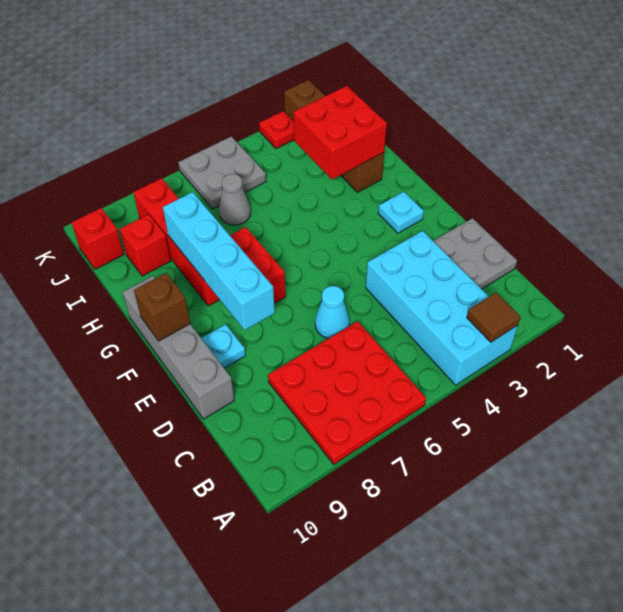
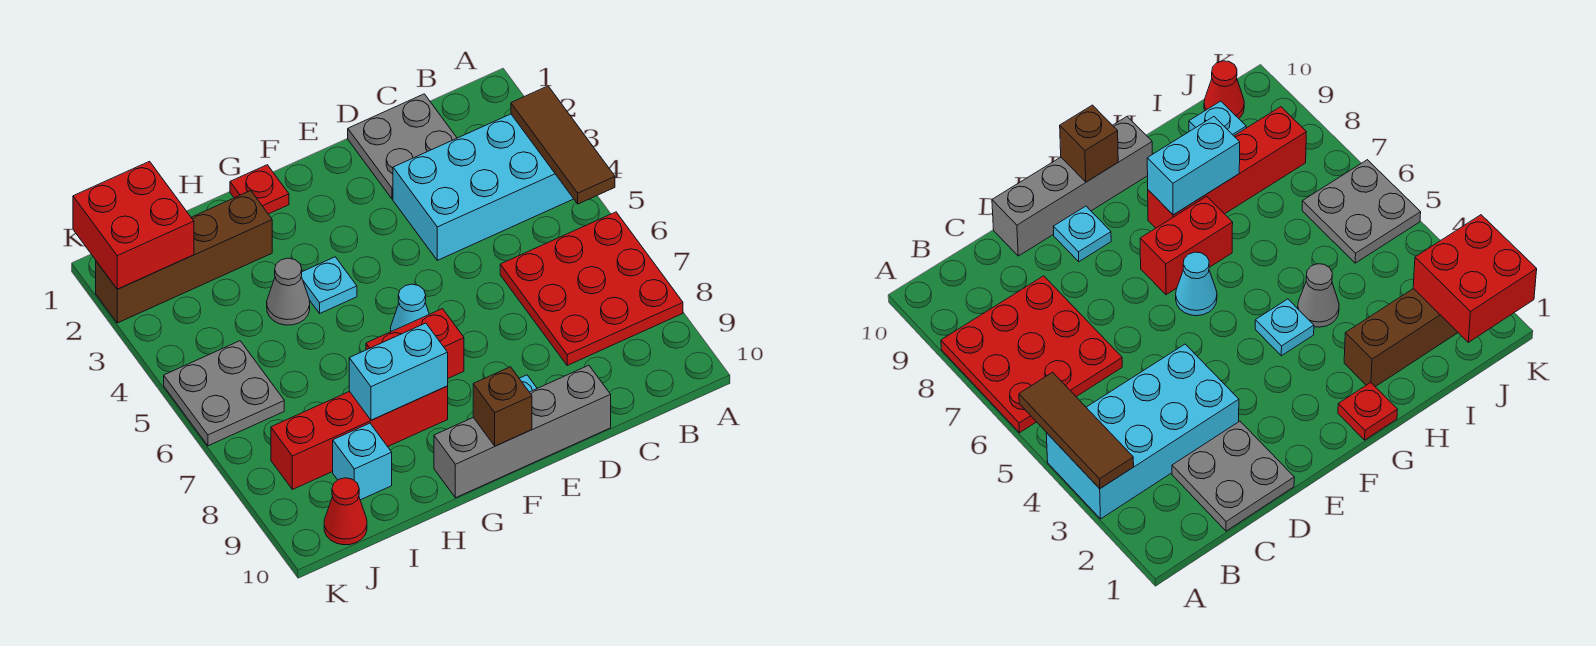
brown 1x1 tile [467,293,521,342] -> brown 1x3 tile [511,86,615,204]
cyan 1x1 cone [315,286,350,338] -> cyan 1x1 cone moved to [391,284,429,332]
cyan 1x4 brick [163,192,275,330] -> cyan 1x2 brick [349,323,448,420]
cyan 1x1 plate [378,192,424,233] -> cyan 1x1 plate moved to [301,257,357,313]
red 2x2 brick [294,86,387,179] -> red 2x2 brick moved to [73,162,194,289]
grey 1x1 cone [219,174,251,225] -> grey 1x1 cone moved to [267,258,310,325]
red 1x1 brick [120,214,171,276] -> cyan 1x1 brick [333,423,392,500]
red 1x1 brick [72,208,124,269] -> red 1x1 cone [324,478,367,545]
red 1x1 plate [259,111,294,149] -> red 1x1 plate moved to [230,165,289,214]

